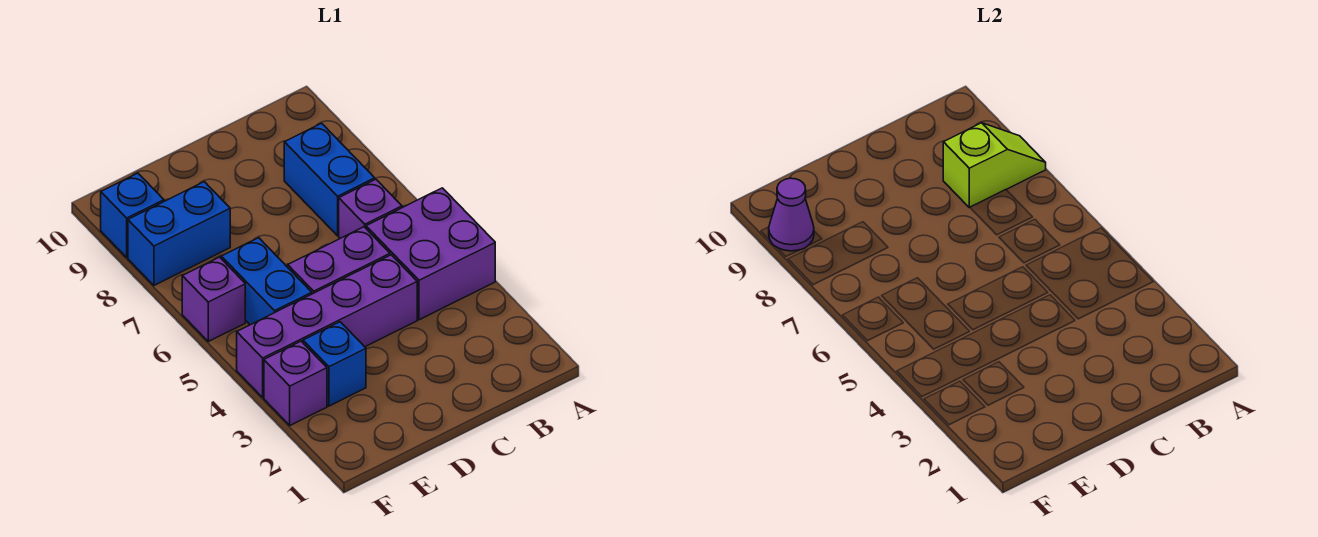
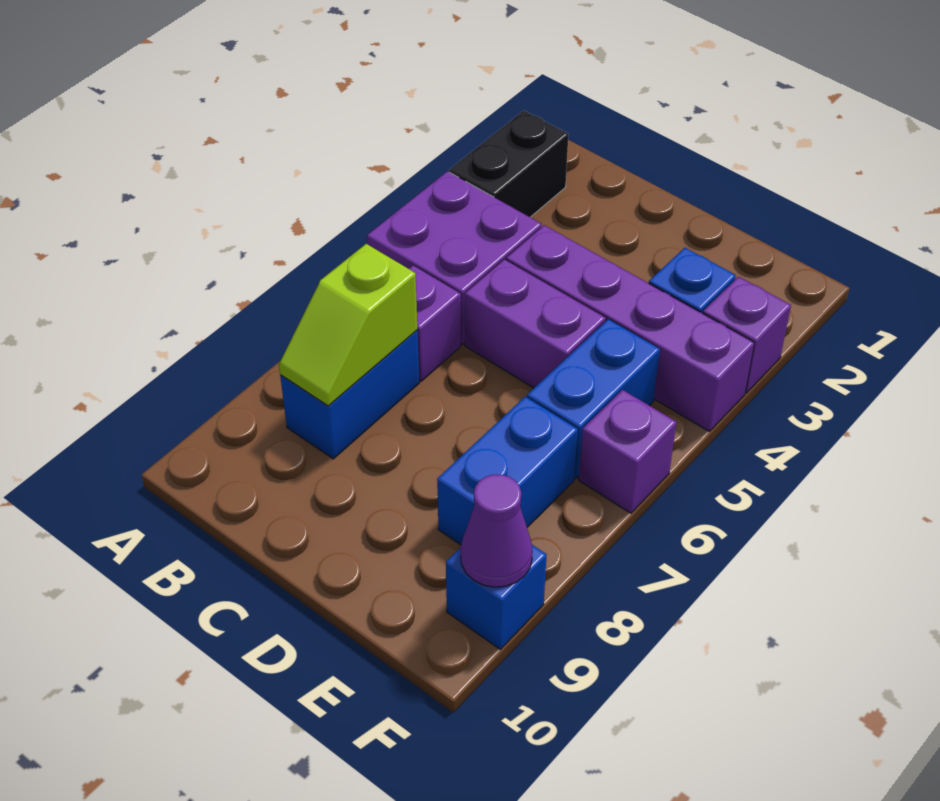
none -> black 1x2 brick [449,111,569,217]
lime 1x2 slope [943,123,1046,208] -> lime 1x2 slope turned to [279,244,417,406]
blue 1x2 brick [128,182,230,285] -> blue 1x2 brick turned to [437,397,578,545]

